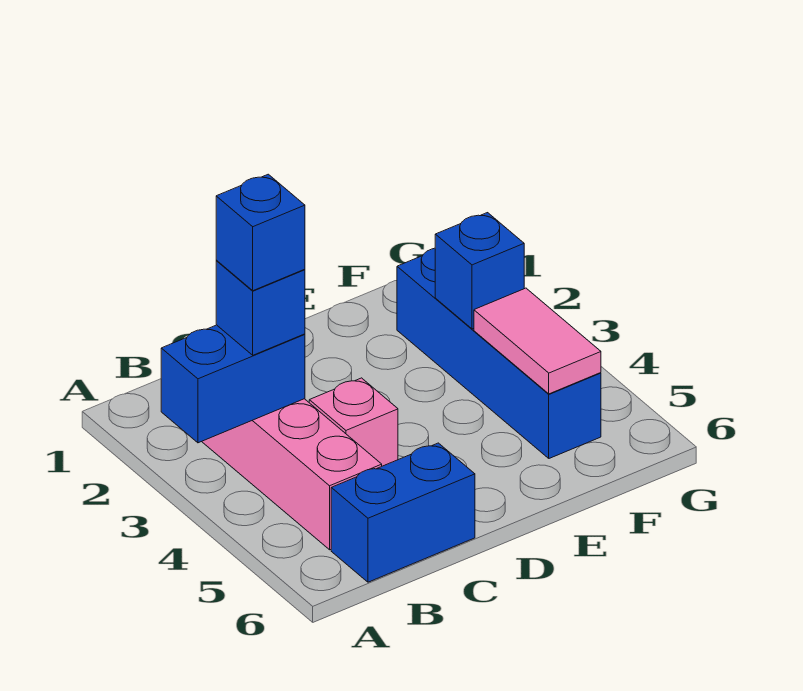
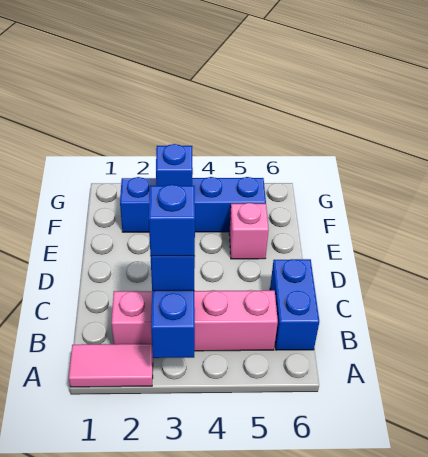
pink 1x1 brick [309,378,398,466] -> pink 1x1 brick moved to [229,203,269,259]
pink 1x2 tile [474,288,601,394] -> pink 1x2 tile moved to [69,344,153,387]

